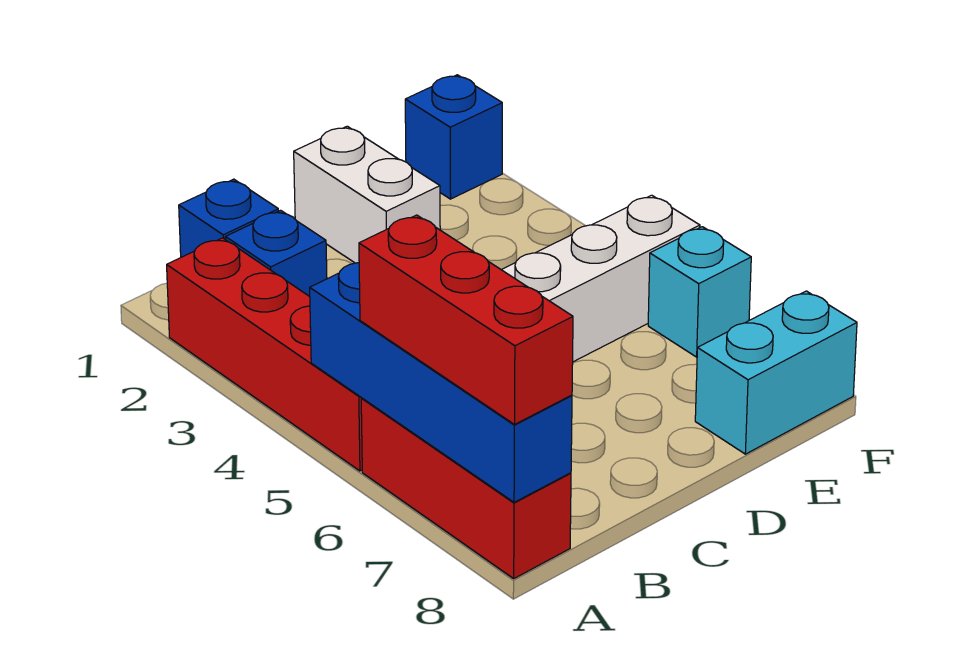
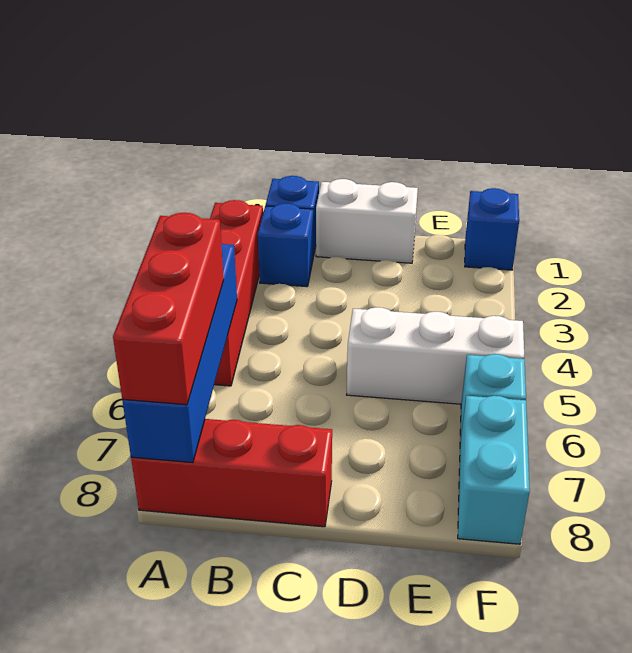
red 1x3 brick [361,398,571,578] -> red 1x3 brick turned to [131,419,332,527]
white 1x2 brick [294,126,440,263] -> white 1x2 brick turned to [316,179,418,263]
cyan 1x2 brick [695,291,857,454] -> cyan 1x2 brick turned to [458,396,530,544]

